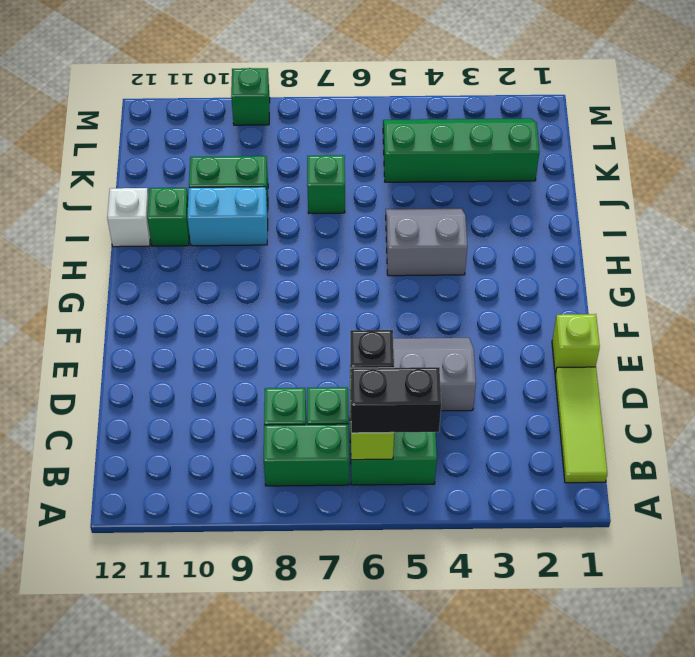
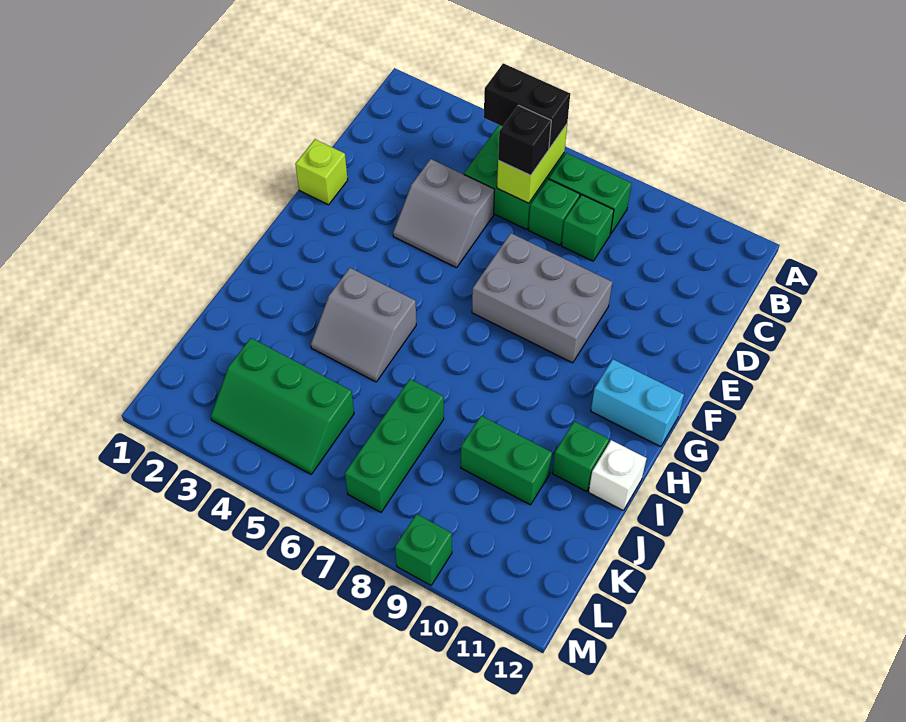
lime 1x3 tile [555,367,607,483] -> none
none -> grey 2x3 brick [472,233,612,363]
cyan 1x2 brick [187,187,268,246] -> cyan 1x2 brick moved to [591,359,684,447]
green 1x1 brick [307,155,345,213] -> green 1x3 brick [345,379,444,512]
green 2x4 slope [383,118,539,182] -> green 2x3 slope [211,338,354,474]

